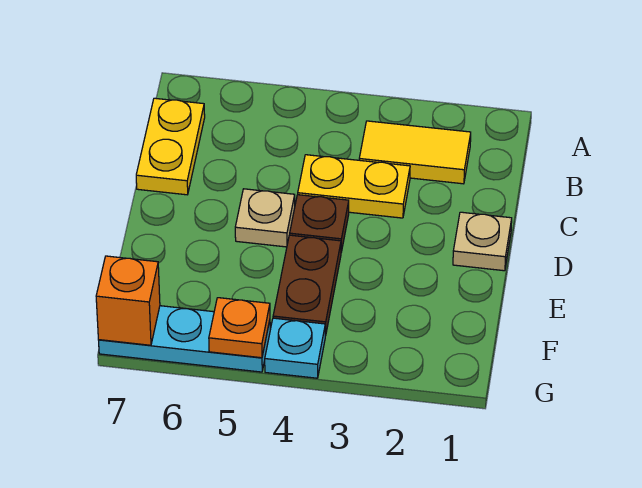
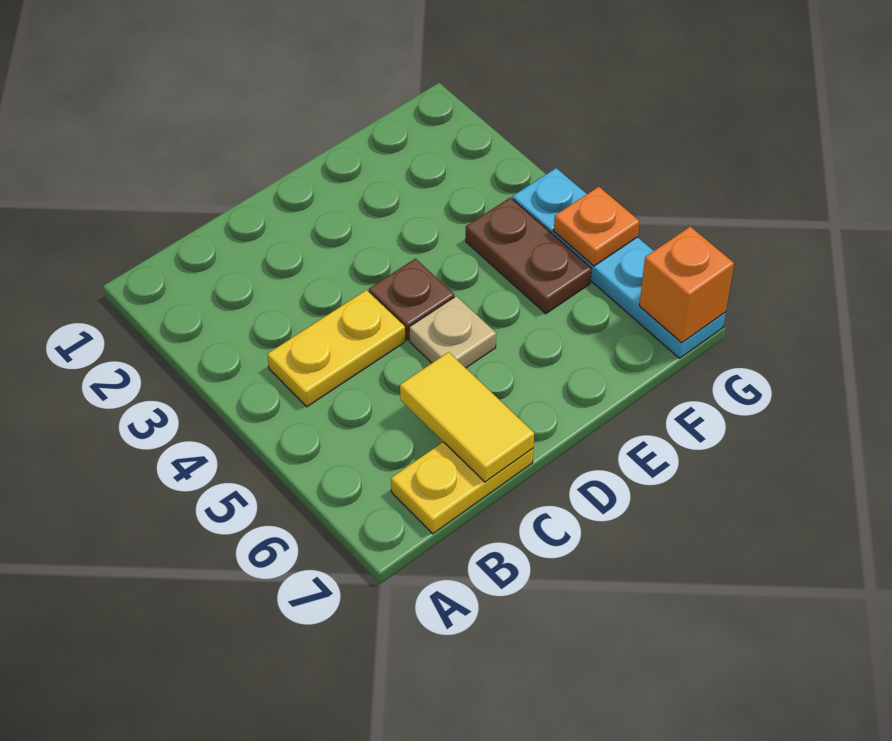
yellow 1x2 tile [359,121,471,184] -> yellow 1x2 tile moved to [400,352,534,482]
yellow 1x2 plate [298,155,410,218] -> yellow 1x2 plate turned to [267,290,405,407]
tan 1x1 plate [453,212,512,271] -> none
brown 1x2 plate [273,235,341,336] -> brown 1x2 plate turned to [466,198,592,314]

